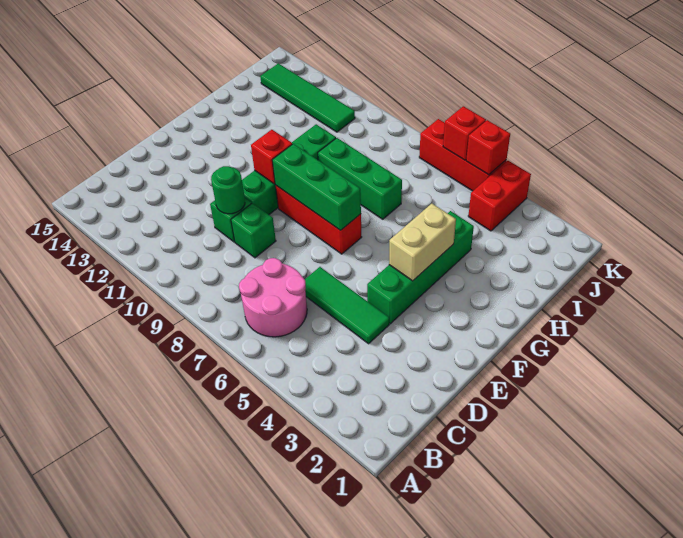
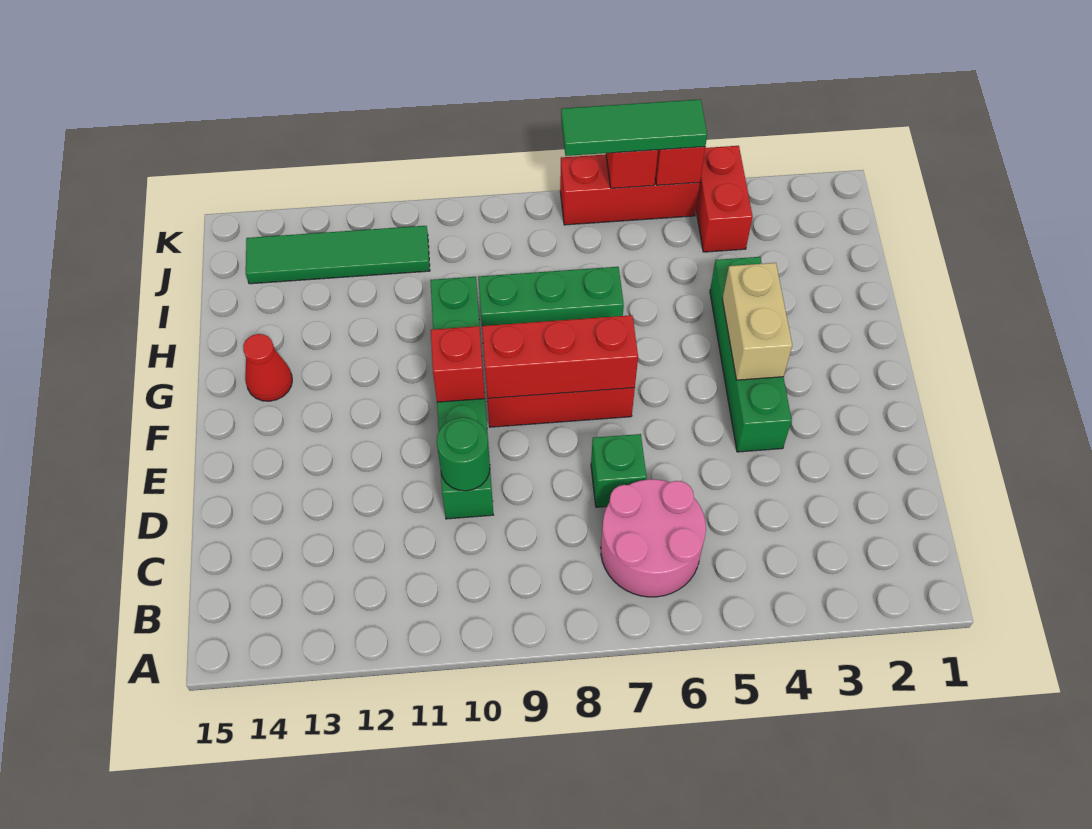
green 1x3 tile [305,267,389,344] -> green 1x3 tile moved to [561,99,707,156]
green 1x1 brick [231,203,276,258] -> green 1x1 brick moved to [591,434,647,507]
green 1x3 brick [272,144,361,230] -> red 1x3 brick [482,315,638,398]
none -> red 1x1 cone [243,334,292,401]

